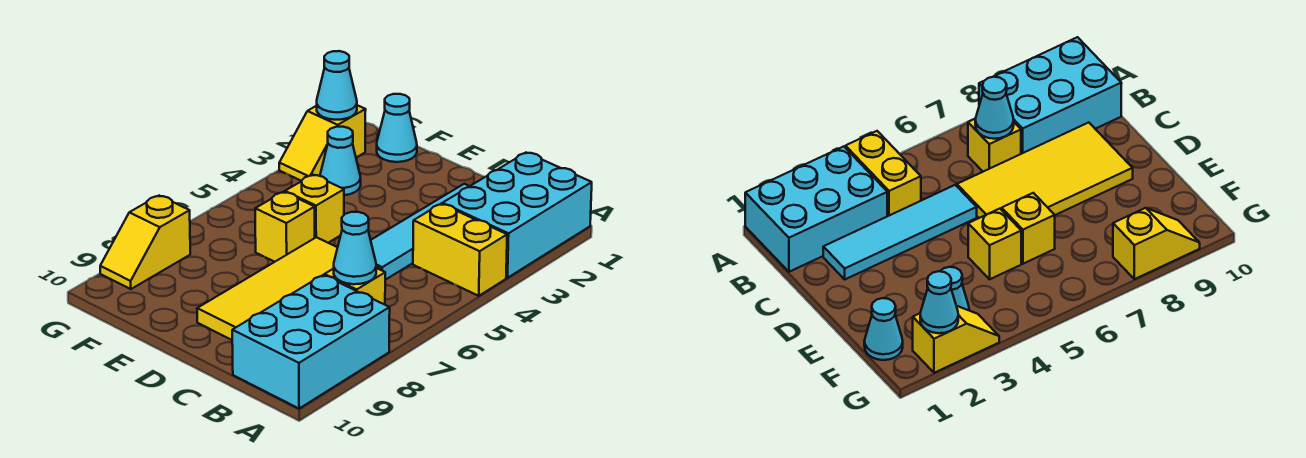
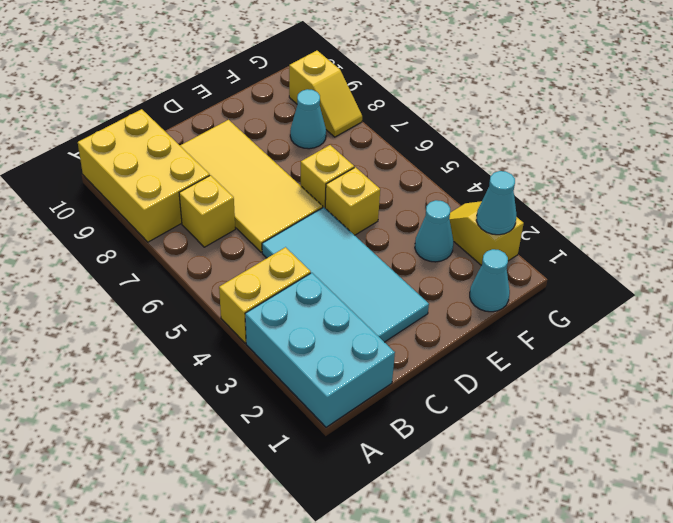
cyan 2x3 brick [232,275,390,408] -> yellow 2x3 brick [78,109,210,242]
cyan 1x1 cone [334,212,376,284] -> cyan 1x1 cone moved to [290,89,326,149]
cyan 1x4 tile [371,184,469,280] -> cyan 2x4 tile [262,207,429,342]
yellow 1x2 slope [100,196,190,289] -> yellow 1x2 slope turned to [289,51,362,137]

